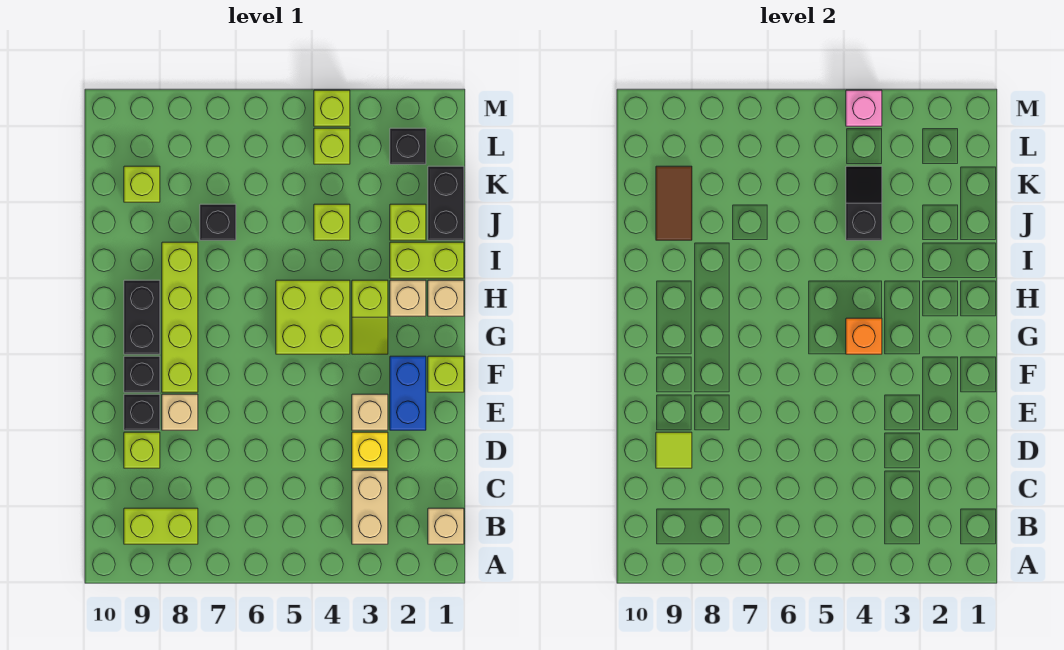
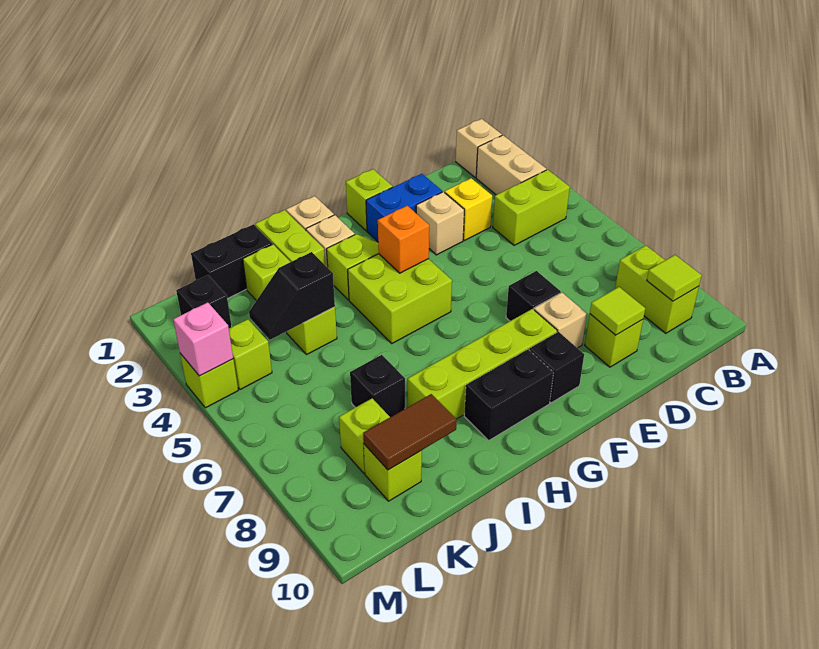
tan 1x2 brick [352,470,388,544] -> tan 1x2 brick turned to [476,135,546,195]
none -> lime 1x2 brick [493,170,570,245]
none -> lime 1x1 tile [647,255,702,301]
black 1x1 brick [124,394,160,430] -> black 1x1 brick moved to [506,271,561,321]
none -> lime 1x1 brick [339,398,390,473]

